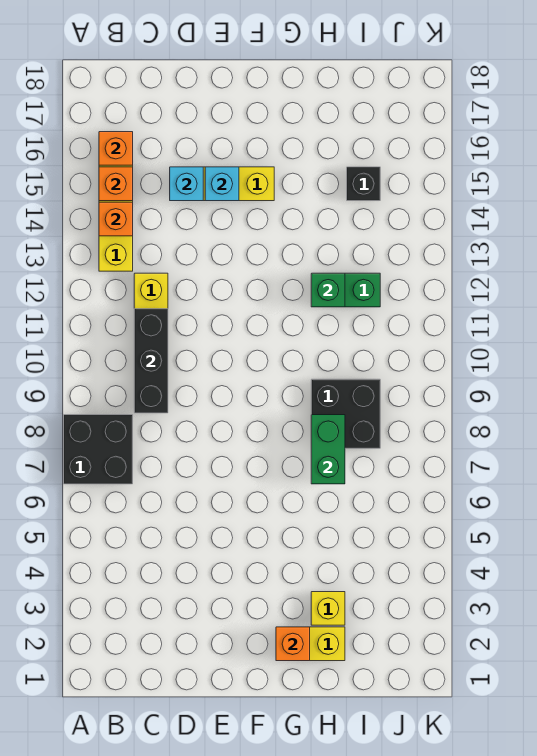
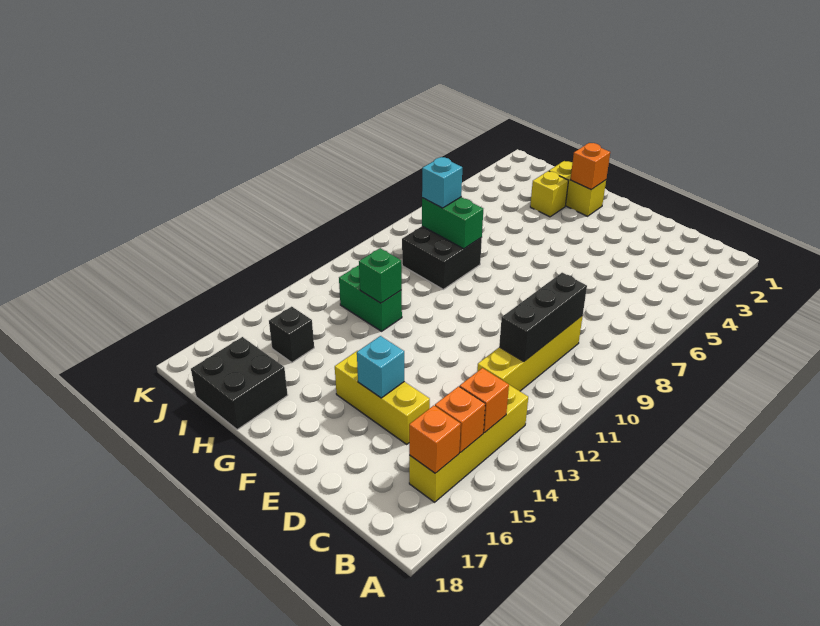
black 2x2 brick [64,415,133,484] -> black 2x2 brick moved to [191,337,288,430]
cyan 1x1 brick [170,167,203,201] -> cyan 1x1 brick moved to [422,157,462,208]
green 1x2 brick [311,415,345,484] -> green 1x2 brick turned to [422,197,483,249]

